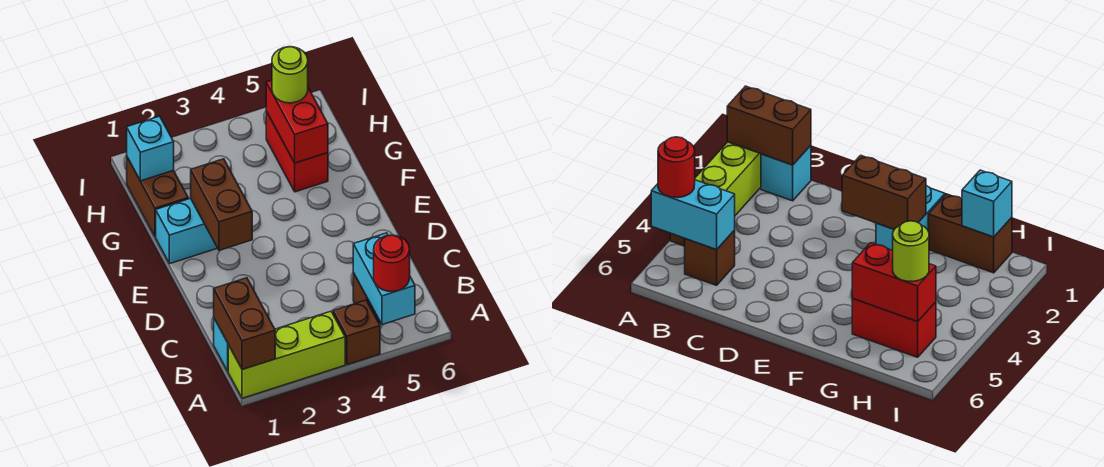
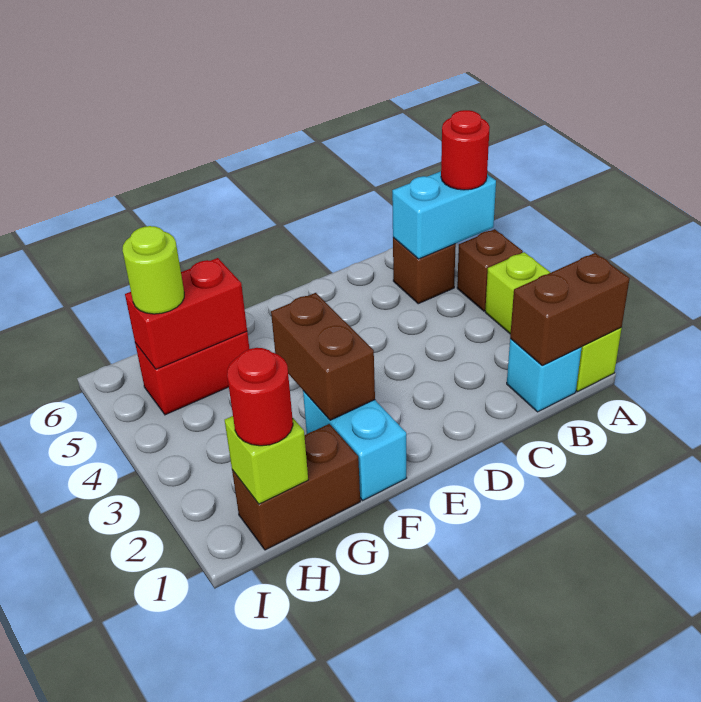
brown 1x2 brick [191,159,252,250] -> brown 1x2 brick turned to [271,293,375,420]
cyan 1x1 brick [127,116,174,181] -> lime 1x1 brick [225,416,308,504]
none -> red 1x1 round brick [227,348,293,446]

